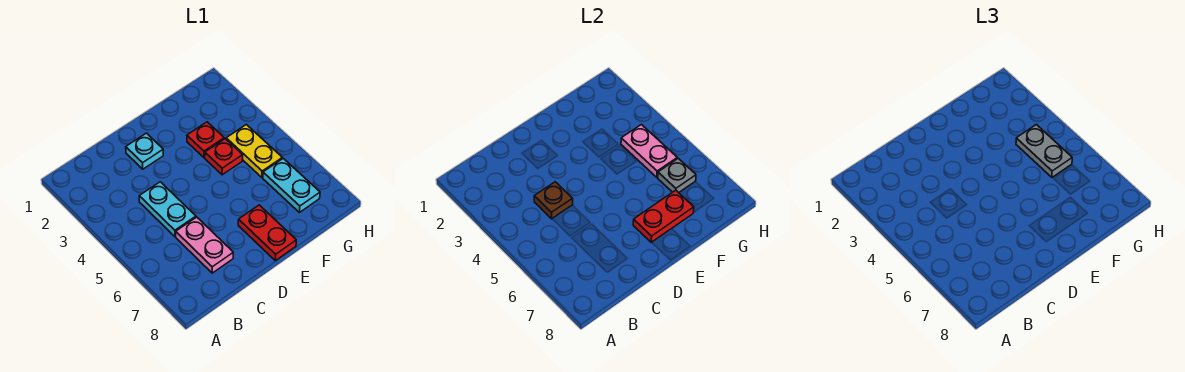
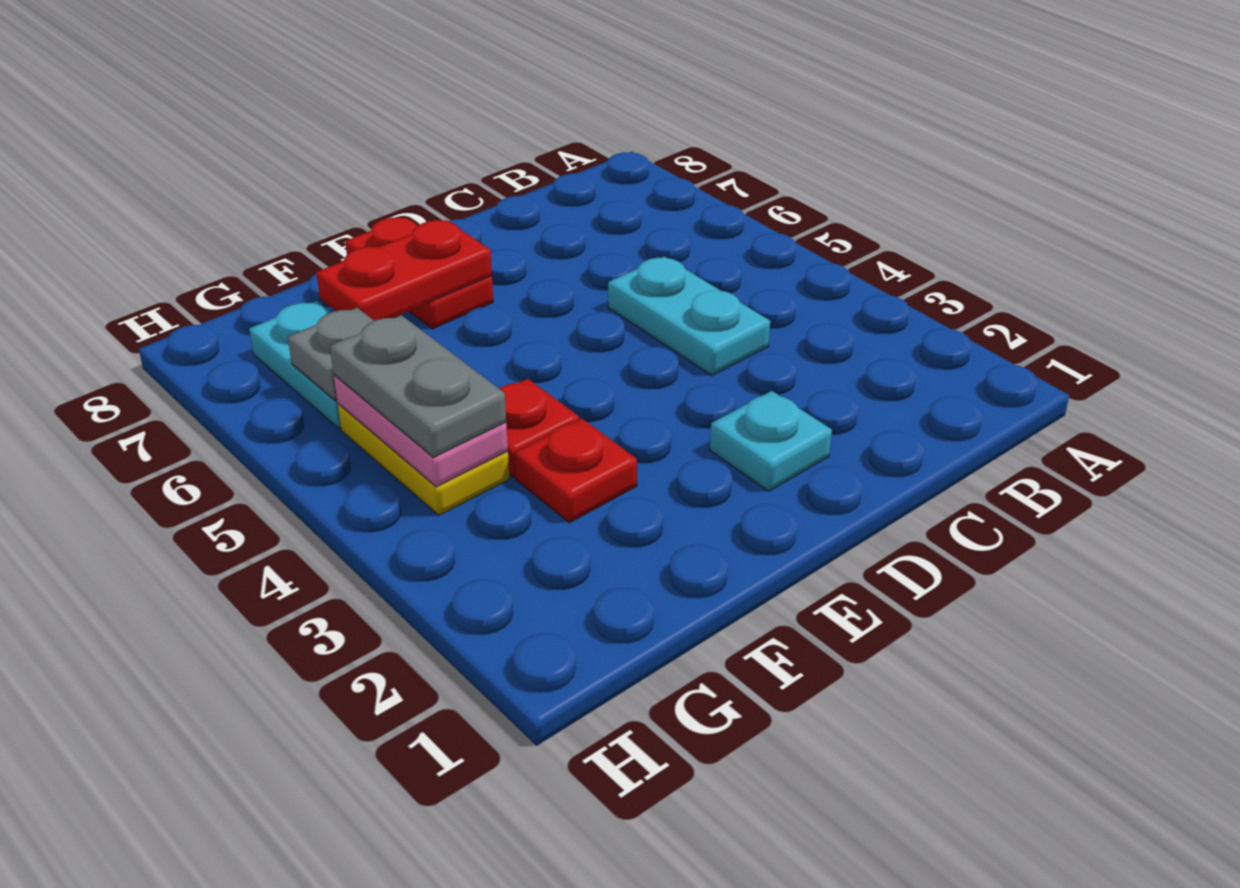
brown 1x1 plate [534,182,573,219] -> none
pink 1x2 plate [176,217,233,273] -> none

